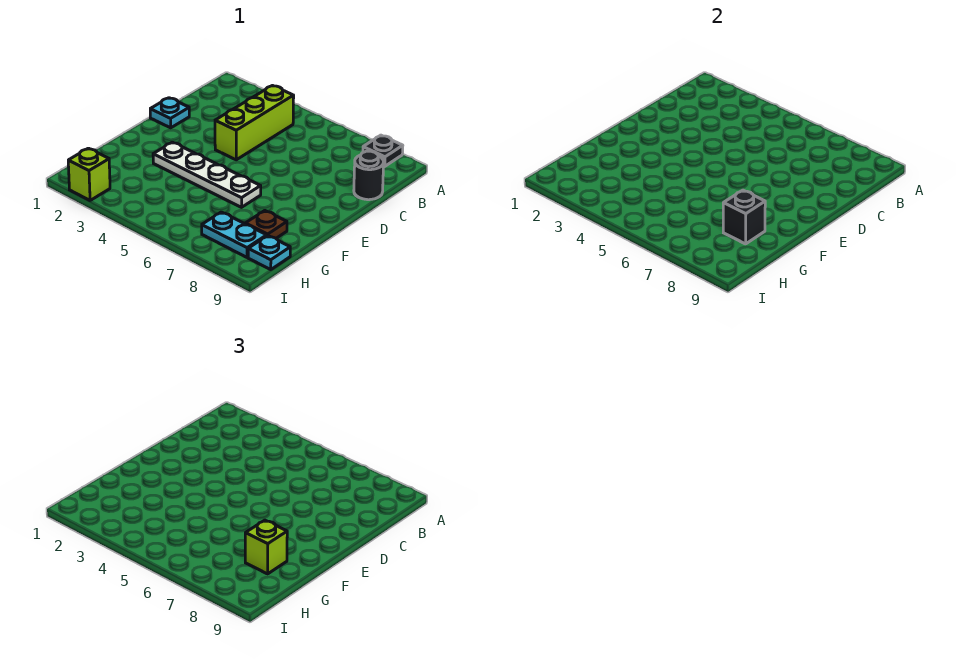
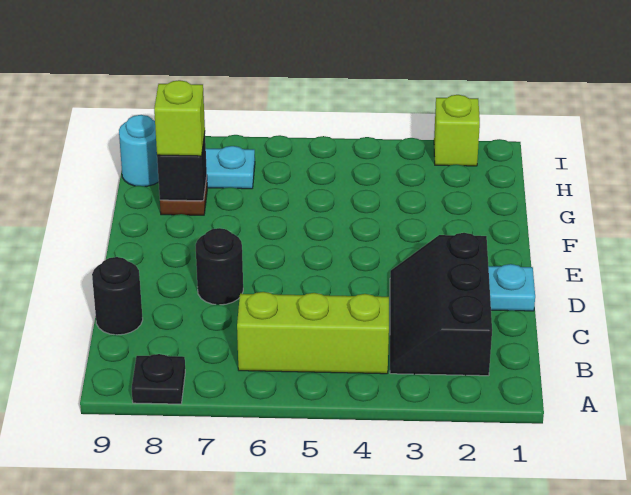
none -> black 2x3 slope [390,233,492,376]
lime 1x3 brick [215,86,294,160] -> lime 1x3 brick turned to [237,292,389,374]
none -> black 1x1 round brick [196,228,243,305]
white 1x4 plate [153,142,261,207] -> none
cyan 1x1 plate [248,236,290,270] -> cyan 1x1 round brick [119,115,159,186]

